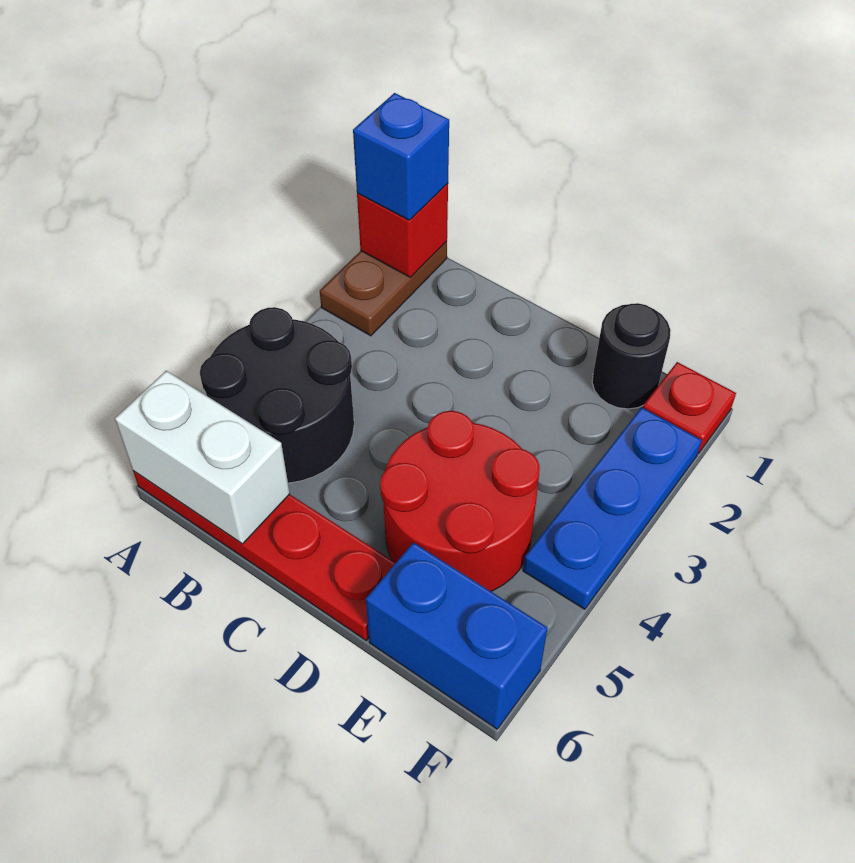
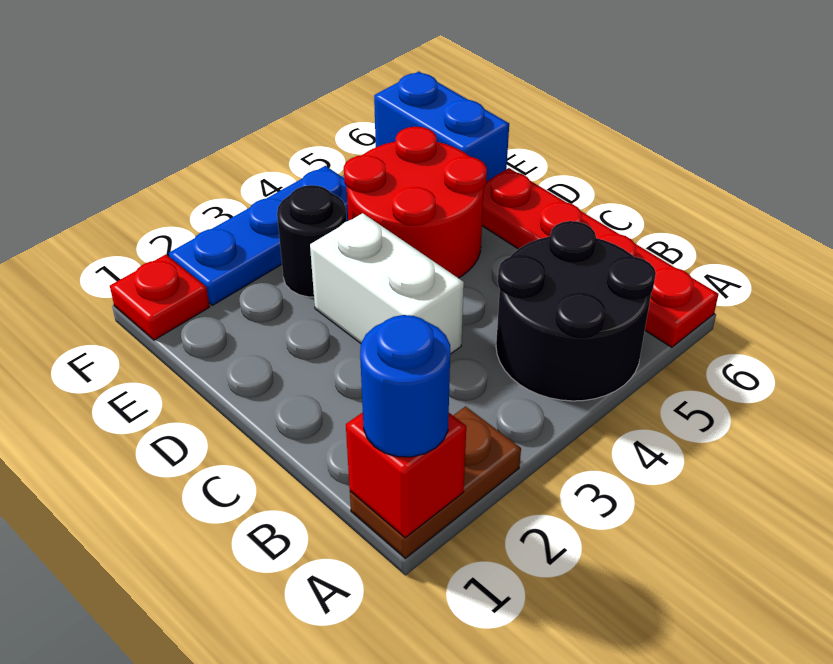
blue 1x1 brick [353,93,449,220] -> blue 1x1 round brick [360,315,450,457]
white 1x2 brick [115,371,290,544] -> white 1x2 brick moved to [310,213,464,354]
black 1x1 round brick [592,303,671,409] -> black 1x1 round brick moved to [277,185,347,297]

